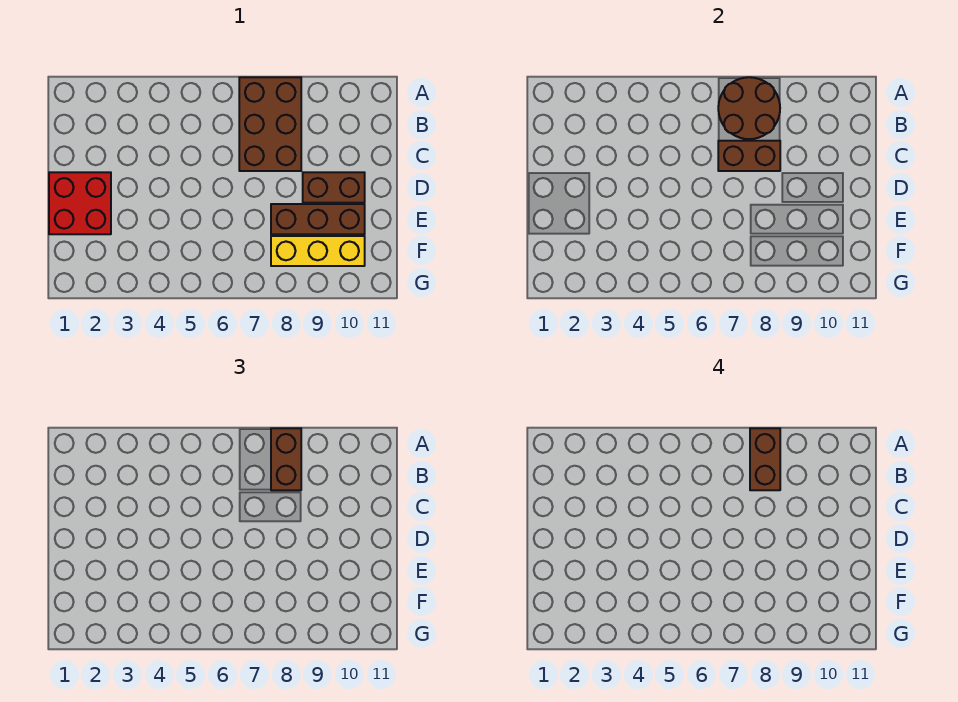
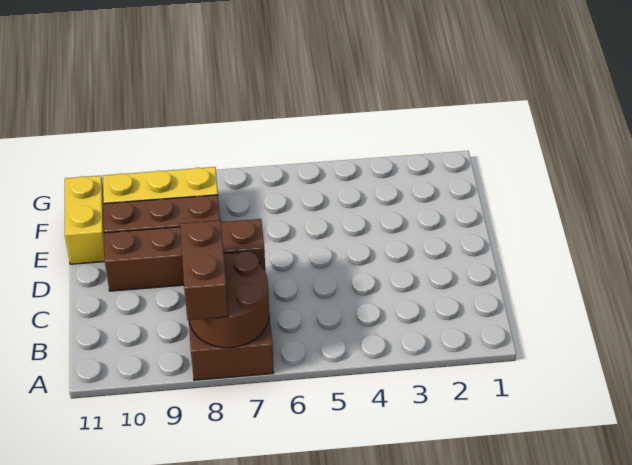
brown 1x2 brick [750,428,780,490] -> none
red 2x2 brick [49,172,111,234] -> none
none -> yellow 1x2 brick [65,176,105,264]

